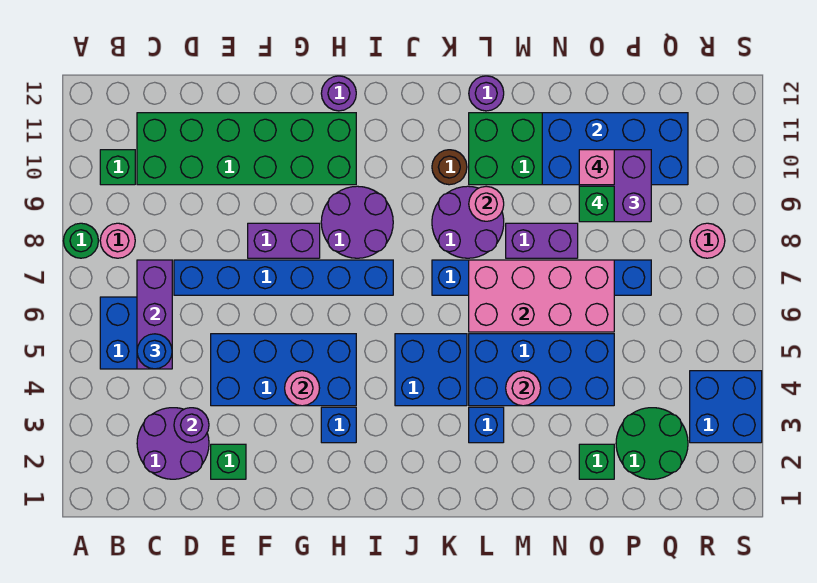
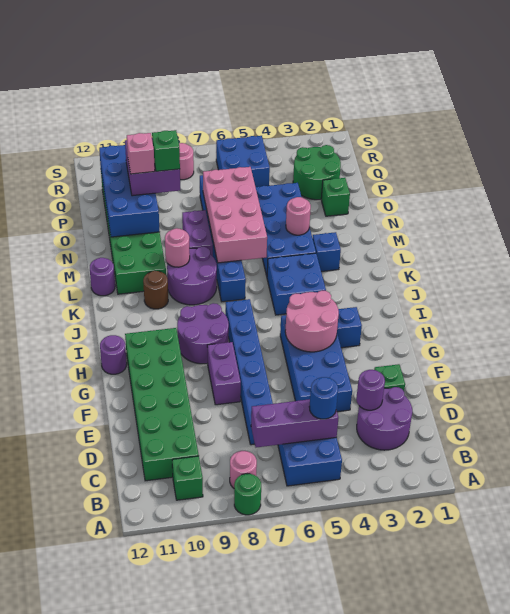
pink 1x1 round brick [285,371,320,406] -> pink 2x2 round brick [285,291,339,352]
blue 2x2 brick [690,371,762,443] -> blue 2x2 brick moved to [216,136,270,187]

